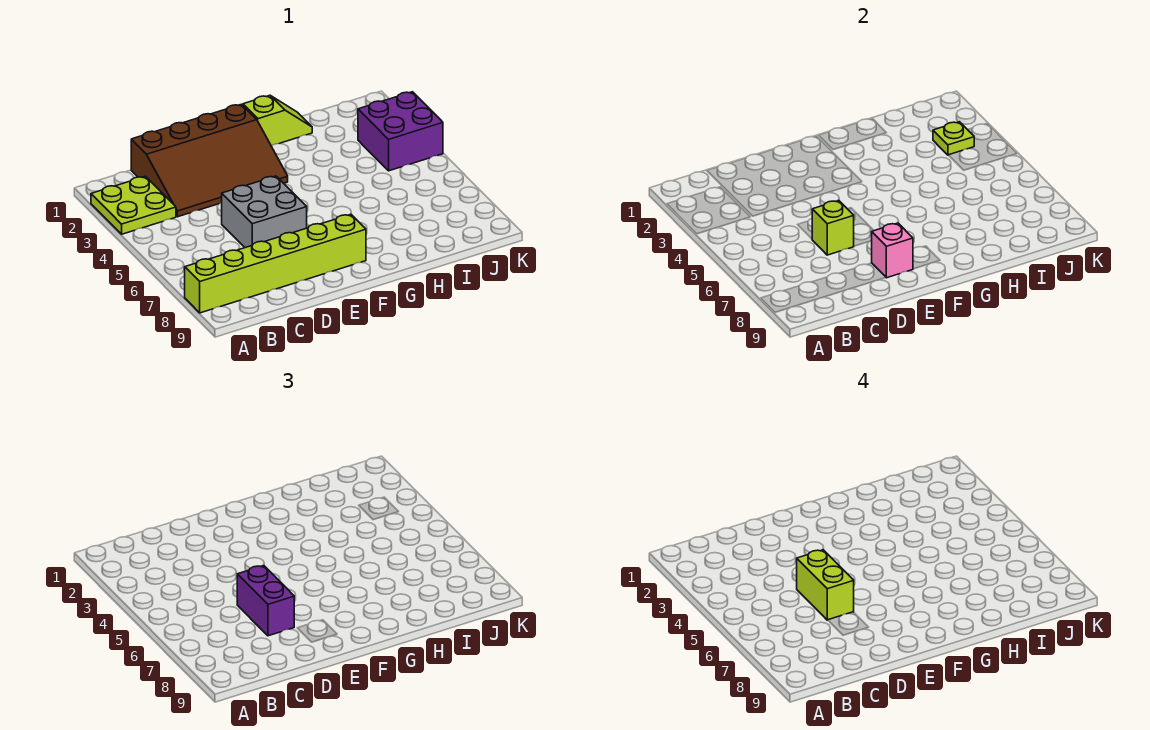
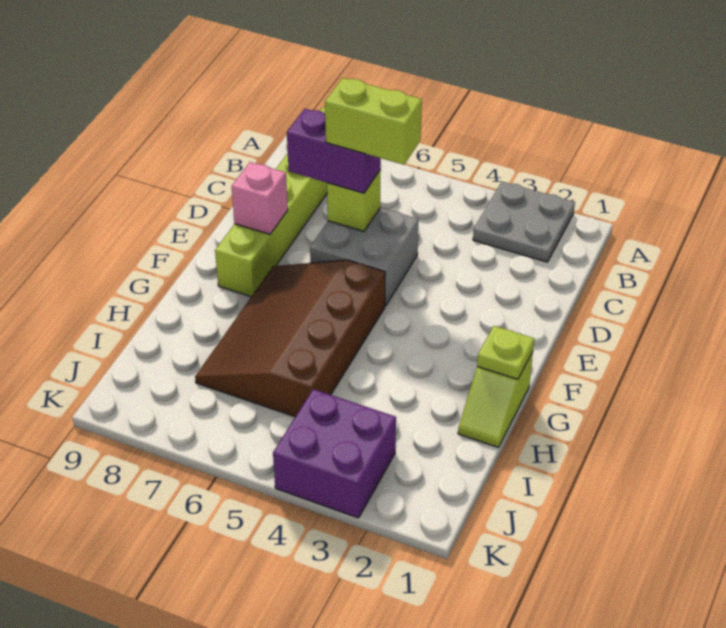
lime 2x2 plate [91,176,176,234] -> grey 2x2 plate [473,182,575,262]
brown 3x4 slope [131,104,288,217] -> brown 3x4 slope moved to [195,260,385,417]
lime 1x1 plate [933,122,974,155] -> lime 1x1 plate moved to [477,326,534,379]

